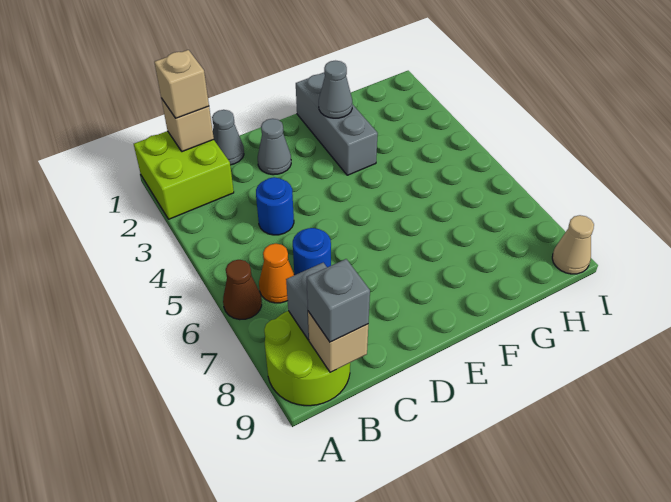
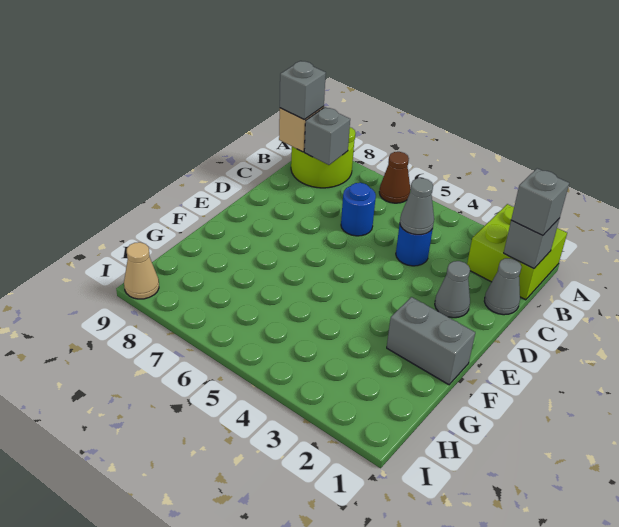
tan 1x1 brick [161,98,214,152] -> grey 1x1 brick [504,218,560,269]
tan 1x1 brick [154,50,209,118] -> grey 1x1 brick [511,168,569,236]
orange 1x1 cone [259,244,294,303] -> none
grey 1x3 brick [296,73,378,175] -> grey 1x2 brick [387,297,475,385]
grey 1x1 cone [319,61,352,118] -> grey 1x1 cone moved to [400,178,434,235]

